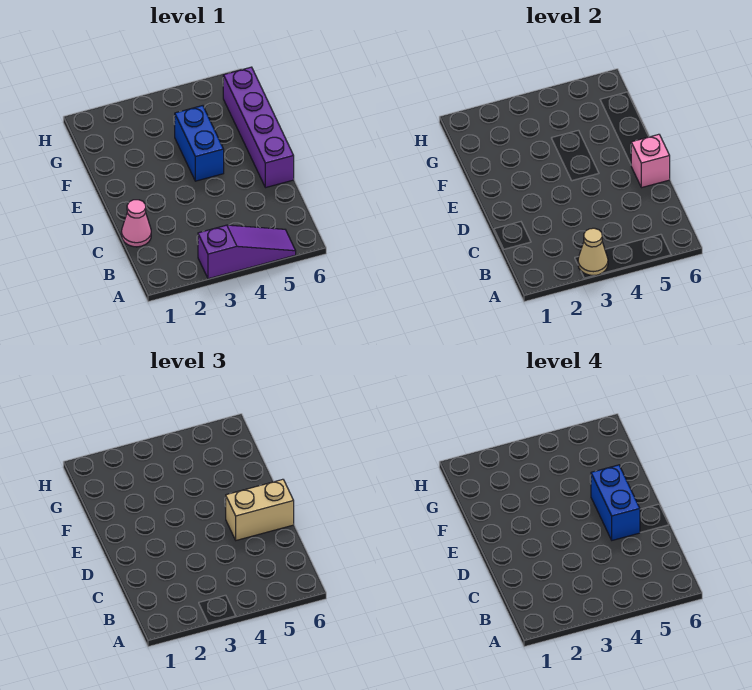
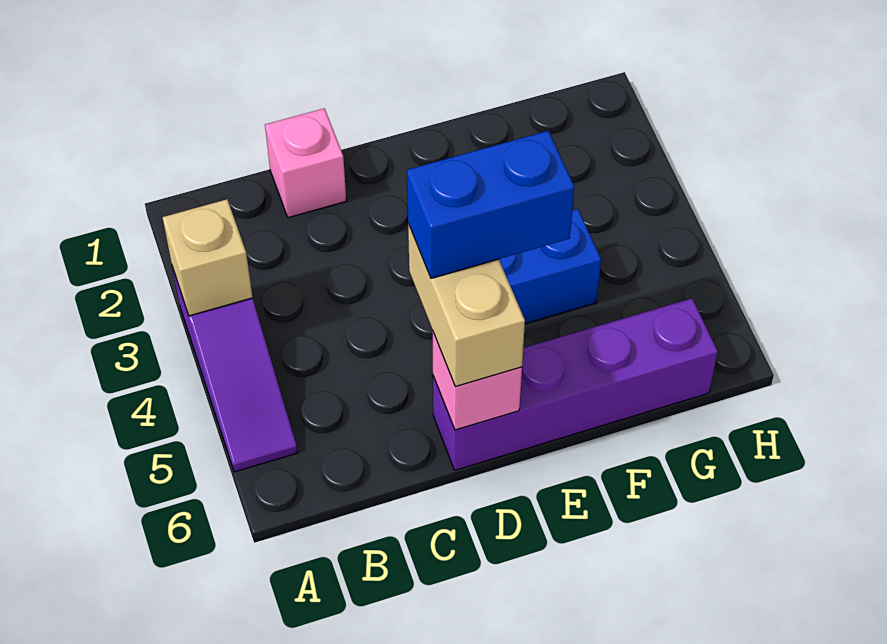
tan 1x1 cone [578,228,608,275] -> tan 1x1 brick [162,199,253,316]
pink 1x1 cone [121,200,151,247] -> pink 1x1 brick [265,108,346,218]

